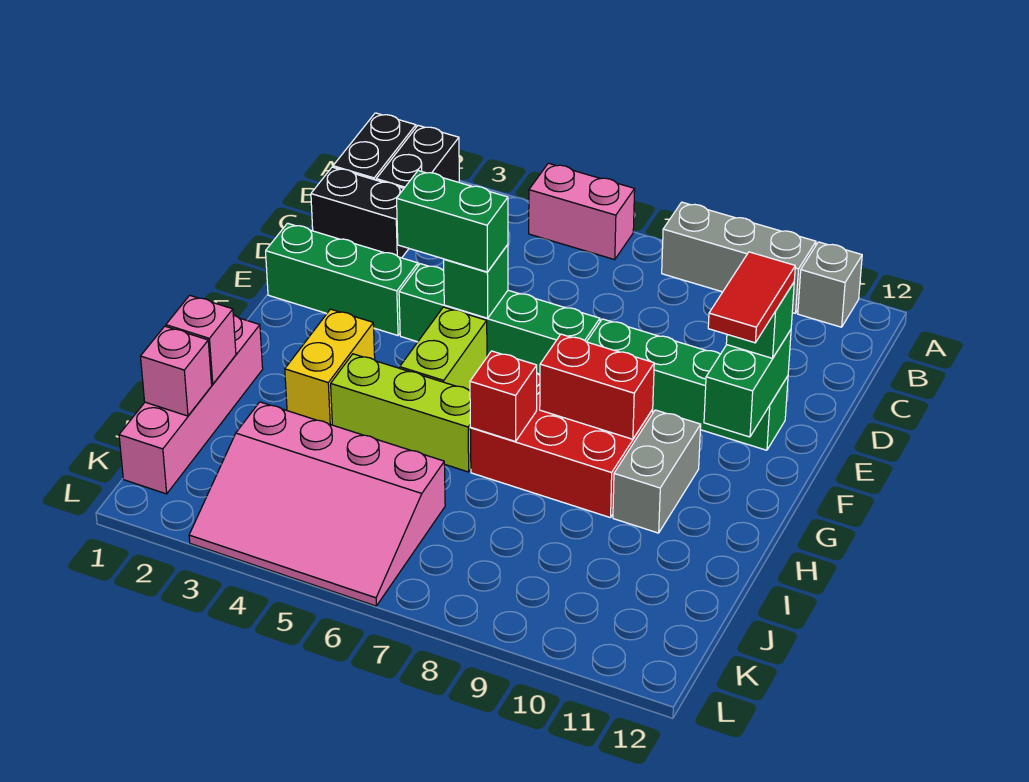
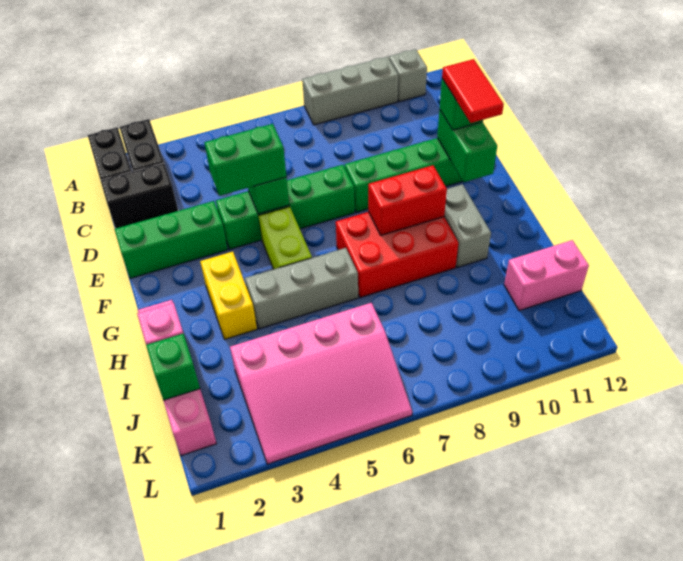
pink 1x2 brick [529,163,635,260] -> pink 1x2 brick moved to [504,240,589,311]
lime 1x3 brick [331,354,471,472] -> grey 1x3 brick [245,248,358,329]
red 1x1 brick [470,351,537,442] -> none
pink 1x1 brick [140,326,212,416] -> green 1x1 brick [146,334,200,400]

